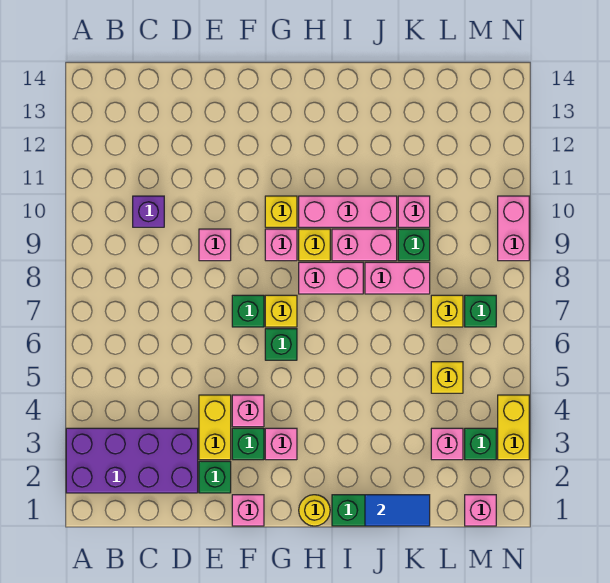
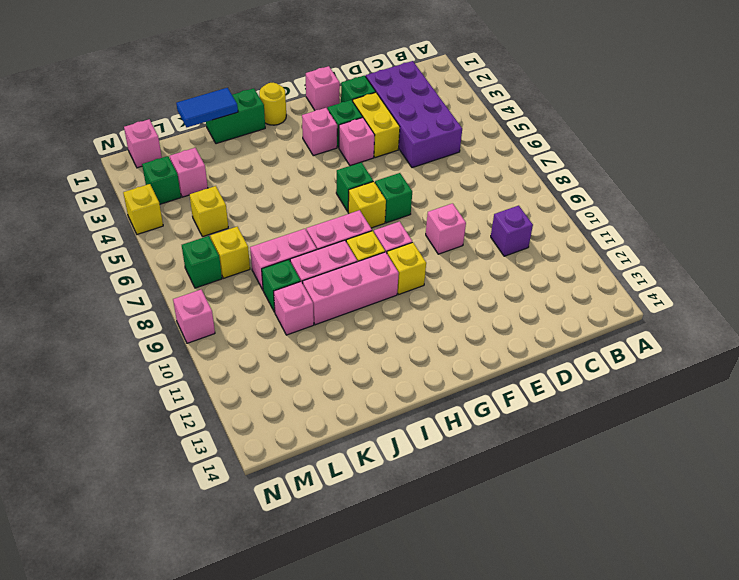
purple 2x4 brick [66,428,198,493] -> purple 2x4 brick turned to [366,61,462,168]
yellow 1x2 brick [498,395,529,460] -> yellow 1x1 brick [123,184,163,234]
pink 1x2 brick [498,196,529,261] -> pink 1x1 brick [173,290,215,343]

